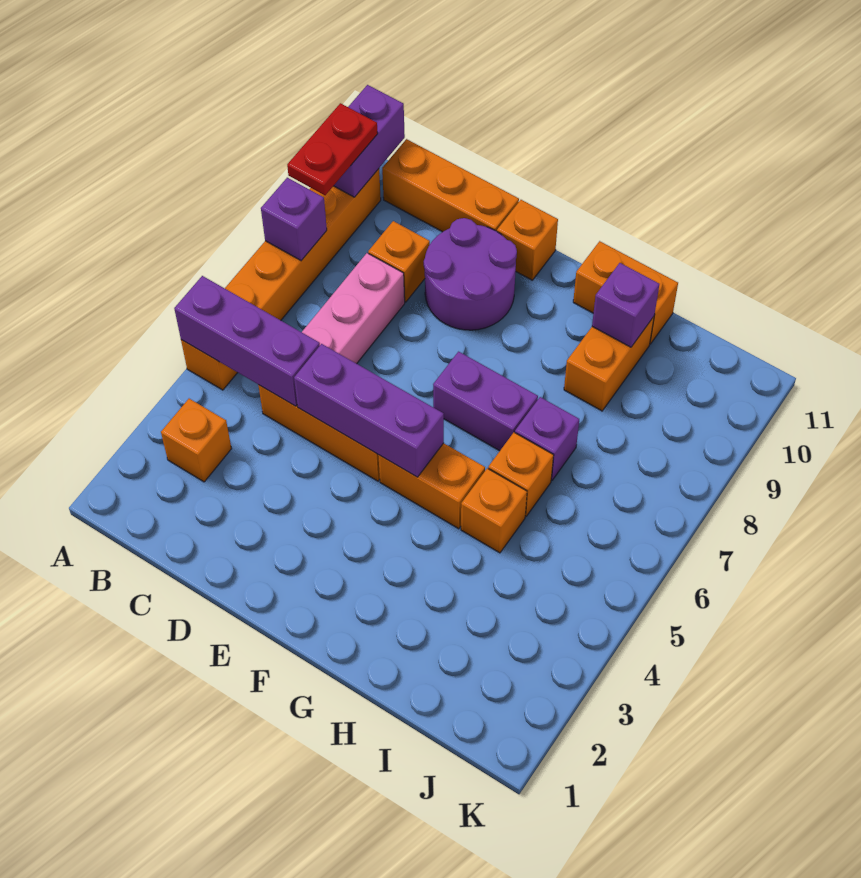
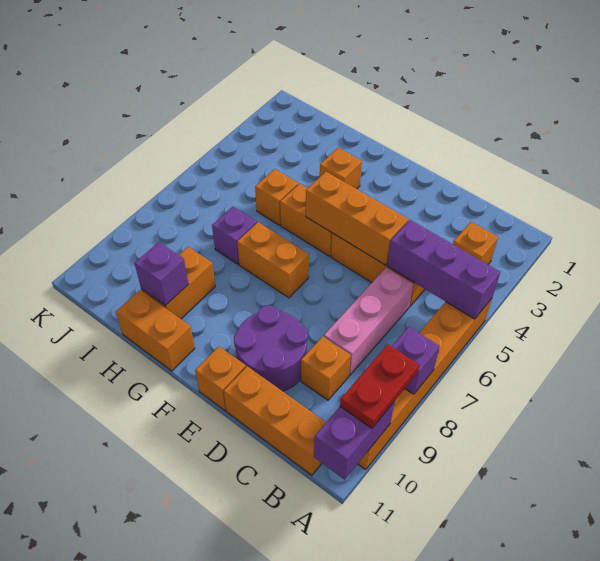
purple 1x3 brick [294,344,444,477] -> orange 1x3 brick [306,172,408,265]
purple 1x2 brick [433,352,538,451] -> orange 1x2 brick [237,222,309,298]
orange 1x1 brick [488,433,554,516] -> orange 1x1 brick moved to [320,148,362,189]

